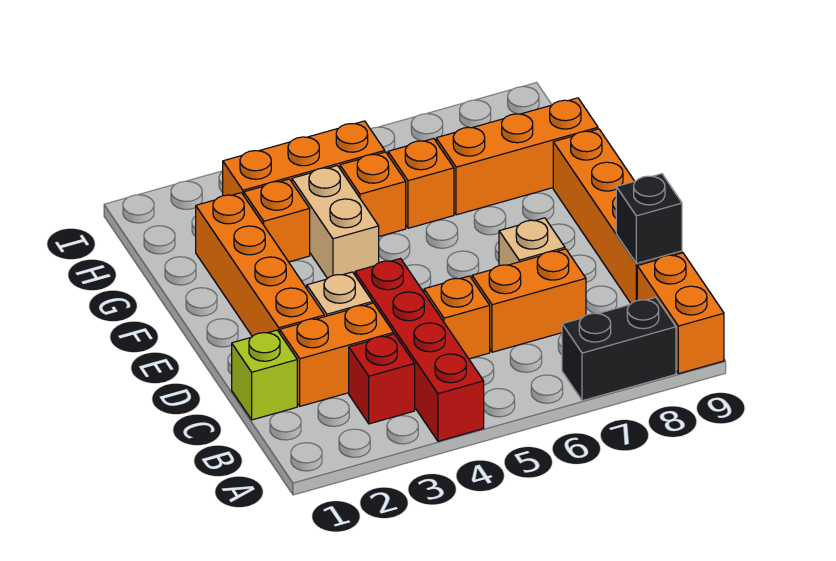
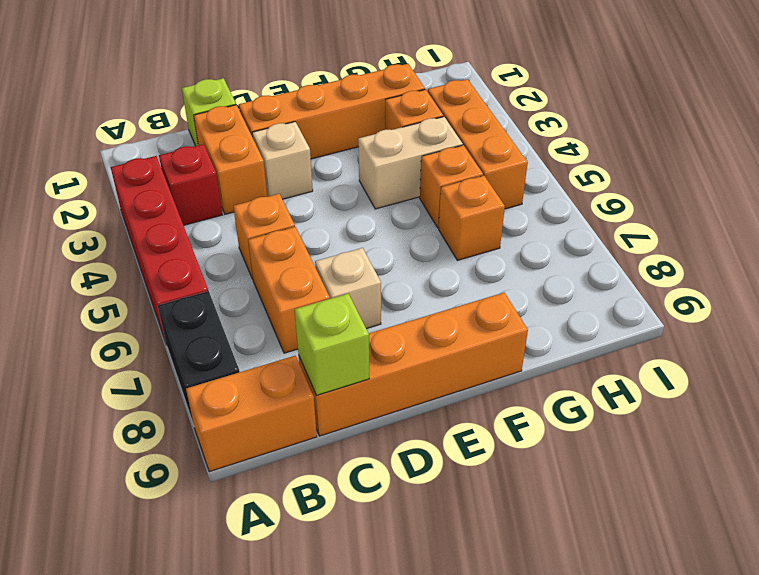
red 1x4 brick [355,259,484,441] -> red 1x4 brick turned to [111,156,208,342]
black 1x1 brick [616,174,682,264] -> lime 1x1 brick [294,294,369,395]
orange 1x3 brick [436,98,598,215] -> none

